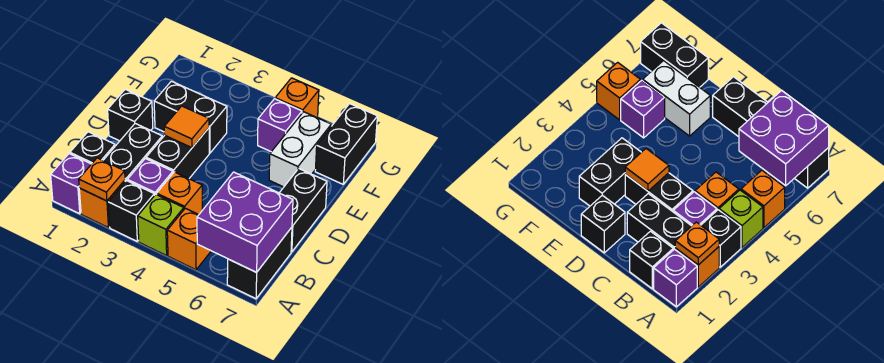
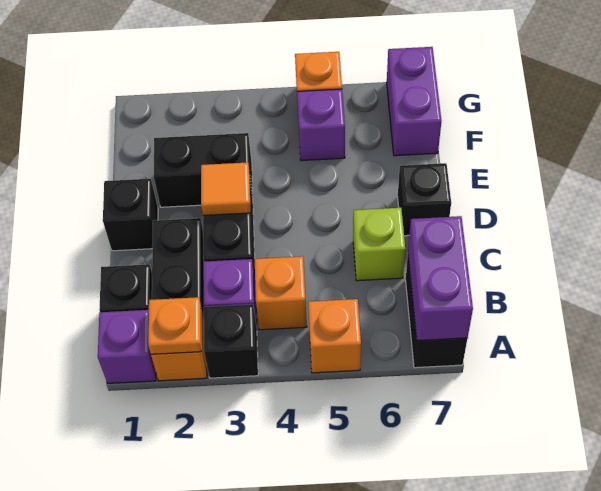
lime 1x1 brick [138,195,184,256] -> lime 1x1 brick moved to [353,208,405,281]
purple 2x2 brick [197,172,293,272] -> purple 1x2 brick [408,216,473,341]
black 1x2 brick [280,169,327,252] -> black 1x1 brick [398,163,451,236]
white 1x2 brick [269,112,331,187] -> none
black 1x2 brick [315,104,377,184] -> purple 1x2 brick [387,47,441,156]

